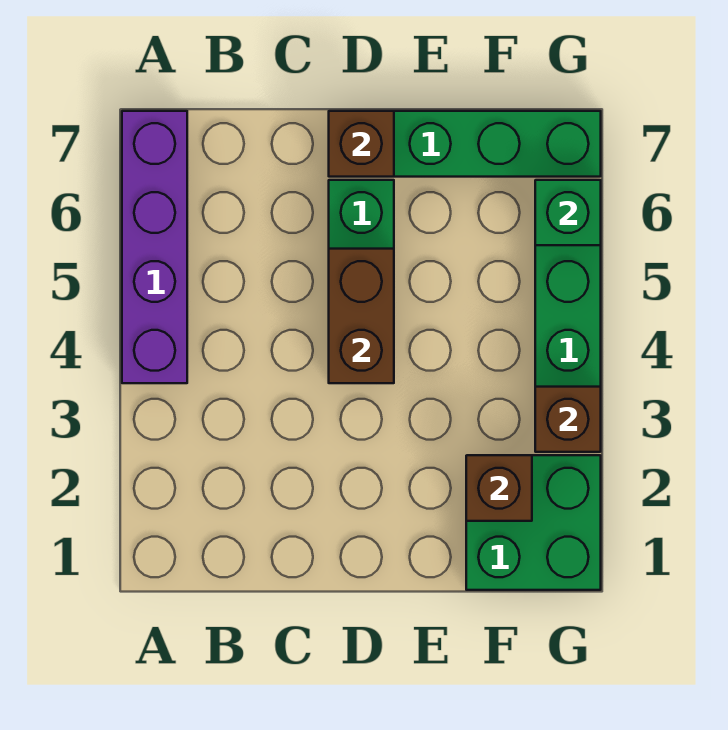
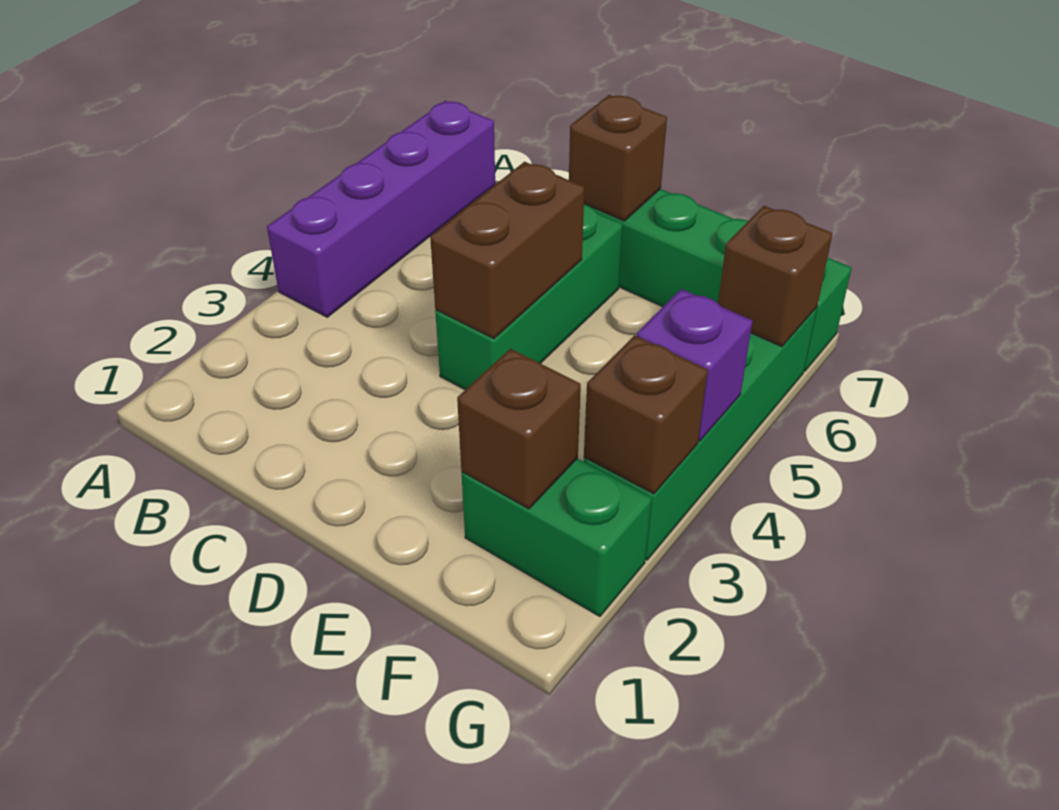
green 2x2 brick [466,455,601,590] -> green 1x2 brick [461,458,652,617]
none -> purple 1x1 brick [637,289,753,441]
green 1x1 brick [535,180,601,245] -> brown 1x1 brick [718,206,832,347]

